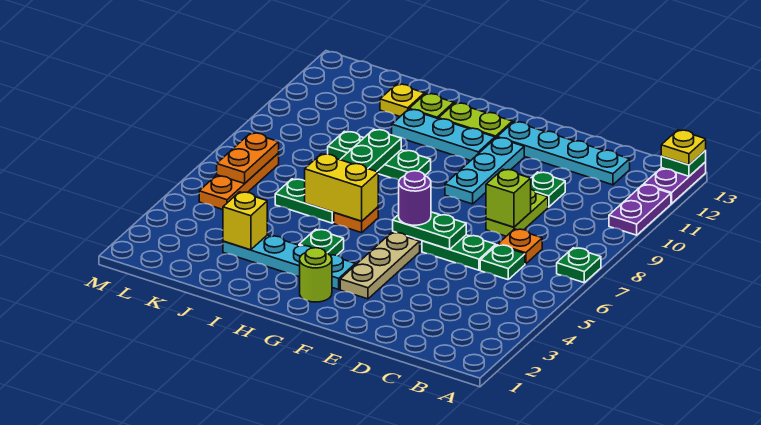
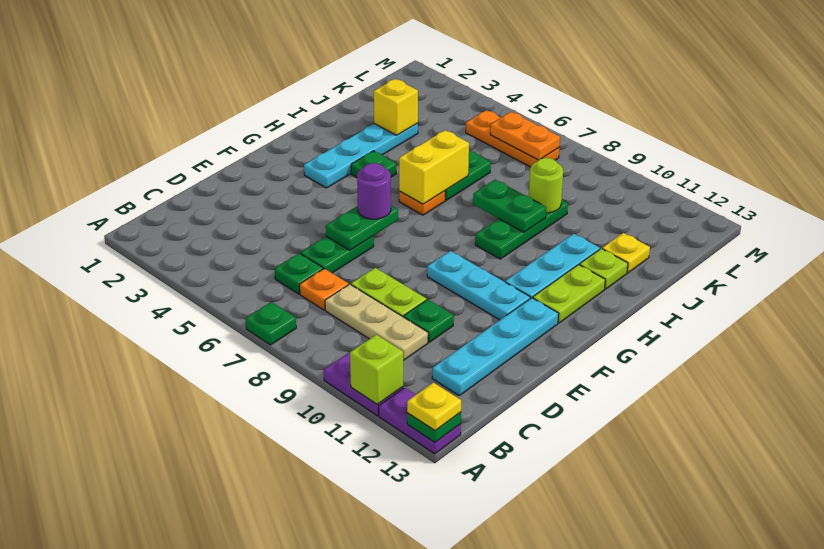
lime 1x1 brick [486,169,531,227] -> lime 1x1 brick moved to [350,335,403,405]
tan 1x3 plate [340,232,420,299] -> tan 1x3 plate moved to [325,284,428,360]
lime 1x1 round brick [300,248,332,302] -> lime 1x1 round brick moved to [529,158,563,213]

